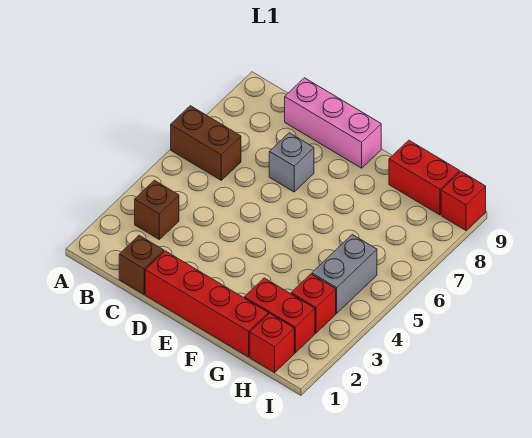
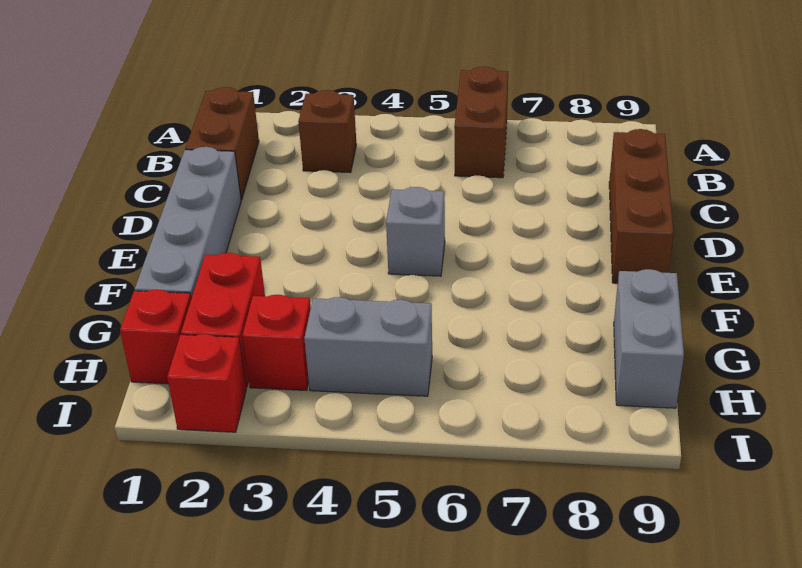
brown 1x1 brick [119,235,164,294] -> brown 1x2 brick [185,87,259,200]
pink 1x3 brick [285,78,381,168] -> brown 1x3 brick [609,129,674,283]
red 1x4 brick [145,251,268,357] -> grey 1x4 brick [135,147,241,298]
grey 1x1 brick [269,133,314,192] -> grey 1x1 brick moved to [386,187,445,276]
red 1x2 brick [389,140,460,215] -> grey 1x2 brick [614,269,684,408]
red 1x1 brick [441,172,486,230] -> red 1x1 brick moved to [167,334,246,432]

